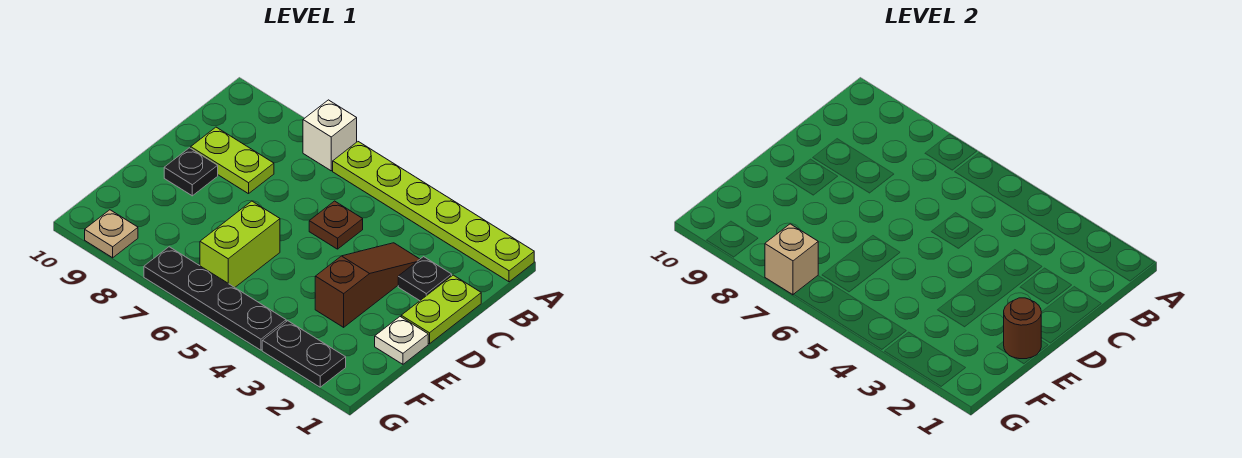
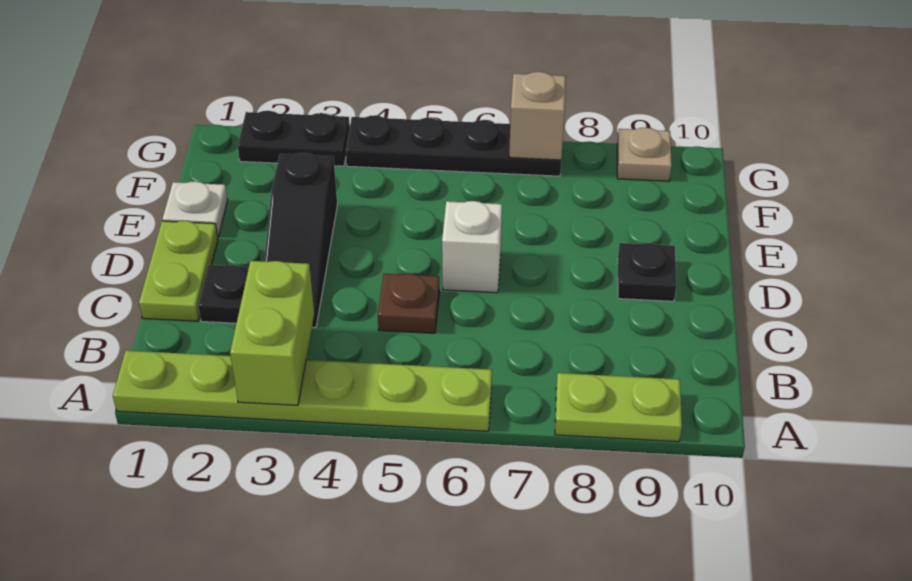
white 1x1 brick [303,100,357,171] -> white 1x1 brick moved to [442,201,502,293]
brown 1x3 slope [315,243,420,327] -> black 1x3 slope [264,153,337,327]
lime 1x2 plate [191,127,274,194] -> lime 1x2 plate moved to [555,373,682,442]
brown 1x1 round brick [1004,298,1041,359] -> none
lime 1x2 brick [200,201,280,287] -> lime 1x2 brick moved to [230,261,314,405]

